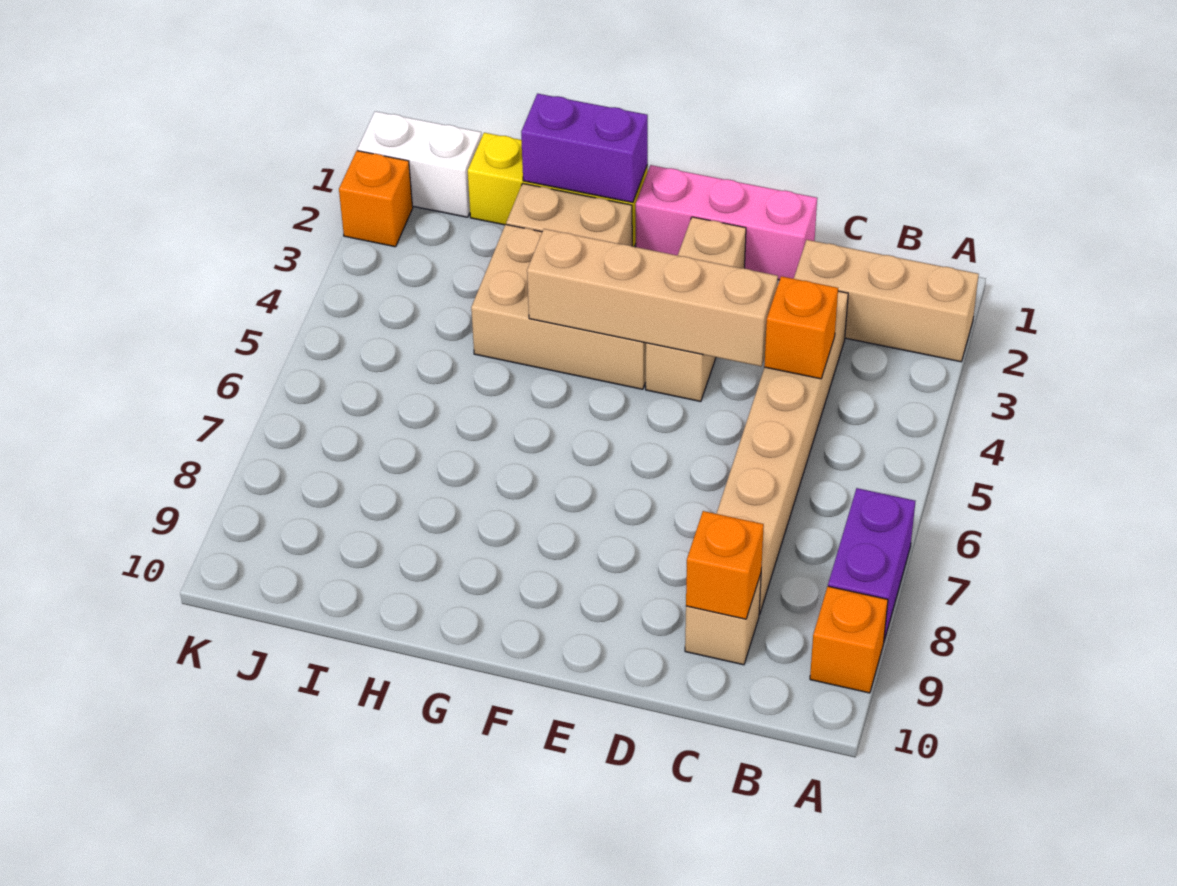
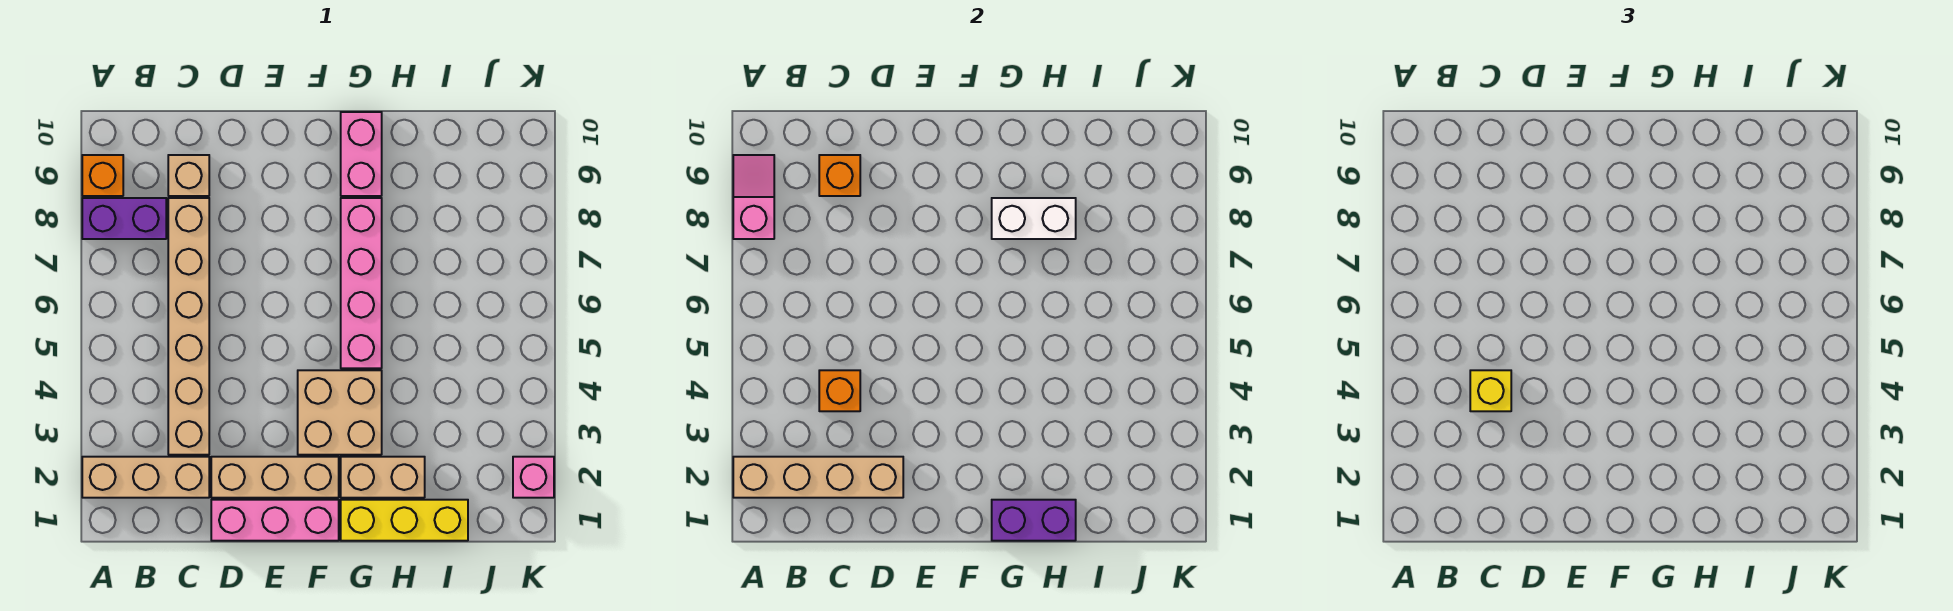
purple 1x2 brick [828,488,915,640] -> purple 1x2 brick turned to [82,198,166,239]
none -> pink 1x2 slope [733,155,774,239]
none -> yellow 1x1 brick [1470,370,1511,411]
tan 1x4 brick [527,229,778,366] -> tan 1x4 brick moved to [733,457,903,498]
tan 1x3 brick [646,217,746,402] -> tan 1x3 brick turned to [211,457,339,498]
tan 2x3 brick [471,225,646,389] -> tan 2x2 brick [298,370,382,455]
none -> pink 1x4 brick [341,198,382,368]
none -> pink 1x2 brick [341,112,382,196]
white 1x2 brick [358,111,482,217] -> white 1x2 brick moved to [992,198,1076,239]
orange 1x1 brick [339,151,413,247] -> pink 1x1 brick [513,457,554,498]

